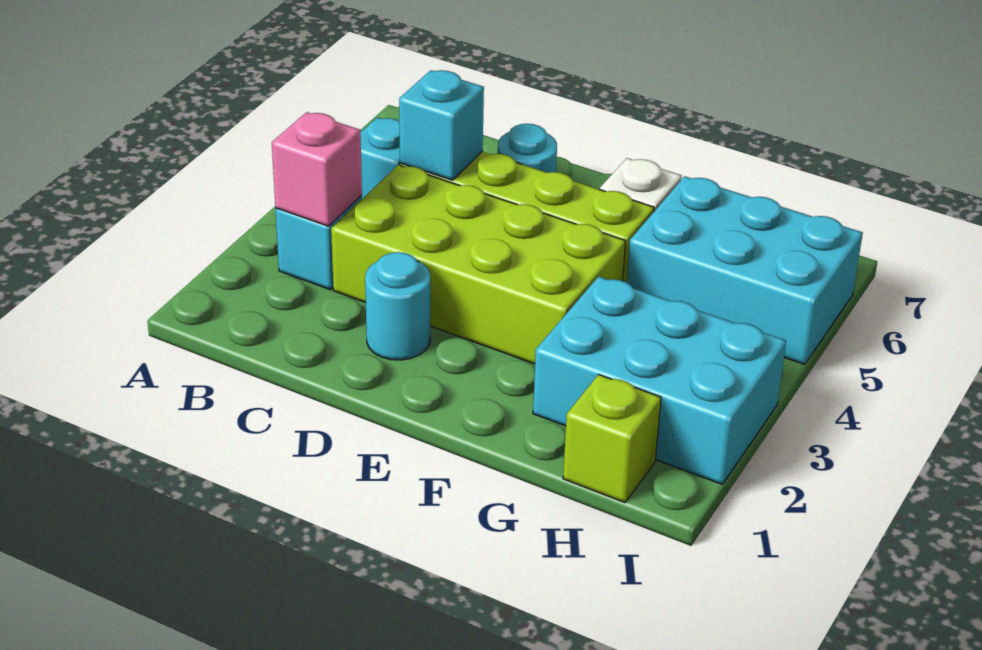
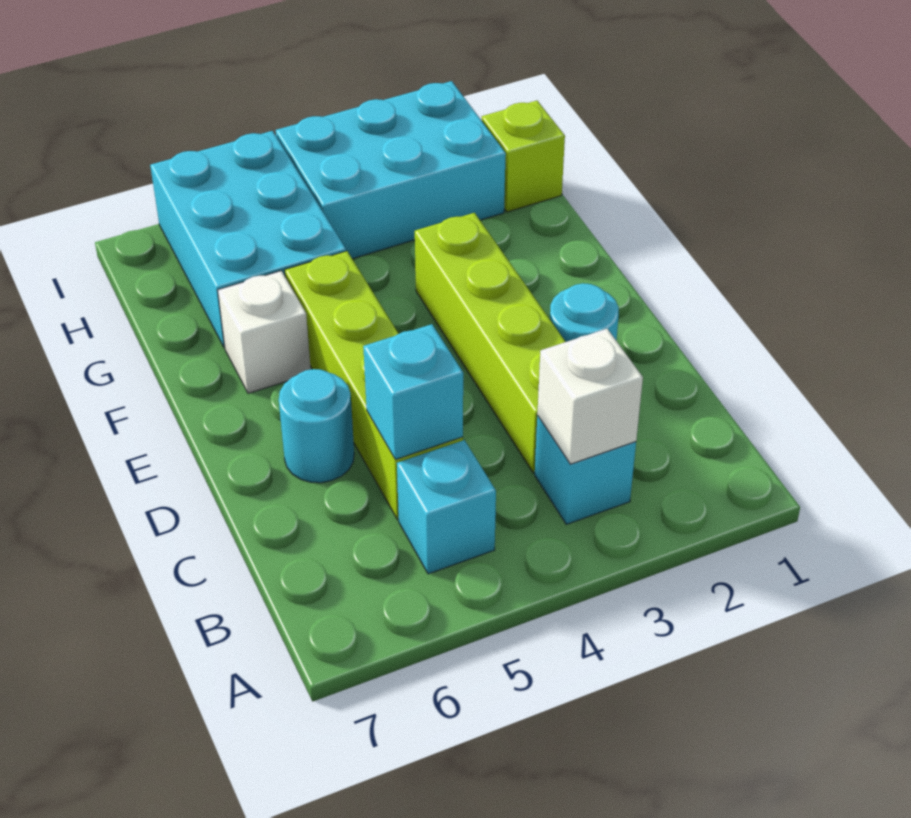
pink 1x1 brick [272,112,362,226] -> white 1x1 brick [537,329,643,464]
lime 2x4 brick [331,165,626,364] -> lime 1x4 brick [415,213,565,473]
cyan 2x3 brick [533,276,786,484] -> cyan 2x3 brick turned to [276,81,506,259]

